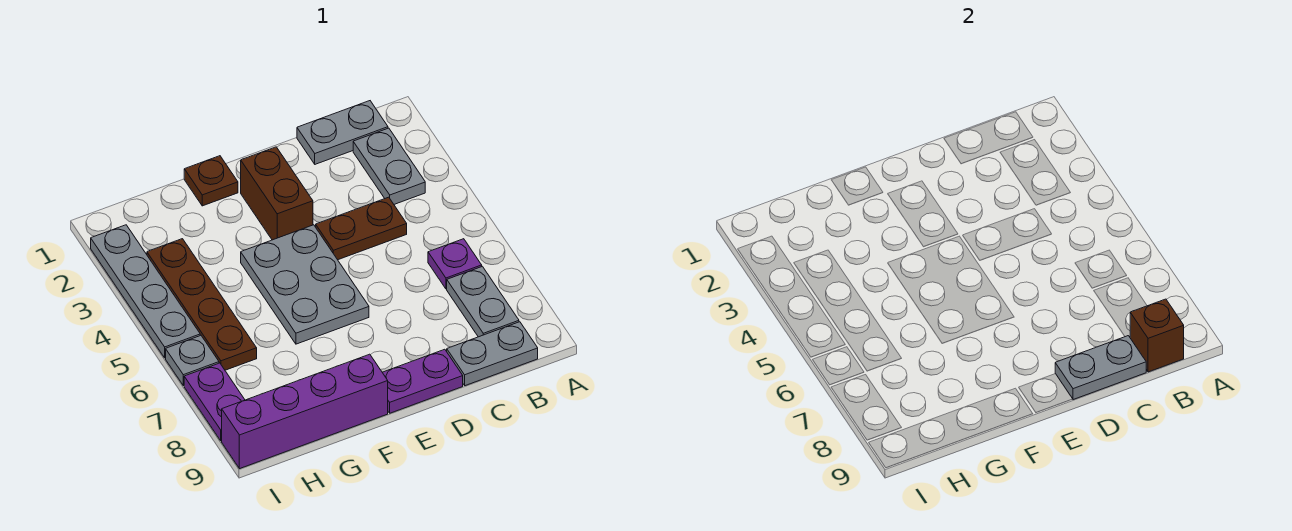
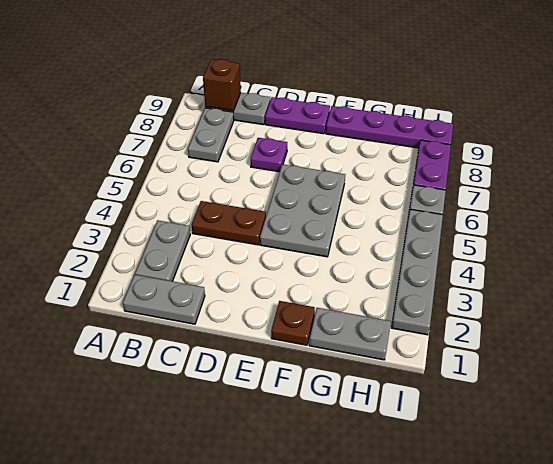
purple 1x1 plate [428,239,482,289] -> purple 1x1 plate moved to [251,138,287,172]
grey 1x2 plate [1055,336,1146,400] -> grey 1x2 plate moved to [309,308,391,360]
brown 1x2 brick [241,147,313,240] -> none
purple 1x4 brick [222,354,388,469] -> purple 1x4 plate [326,106,453,148]
brown 1x4 plate [147,239,257,370] -> none

